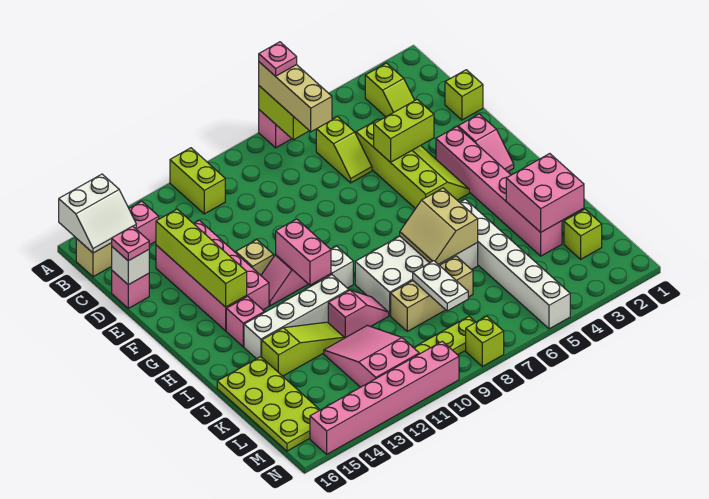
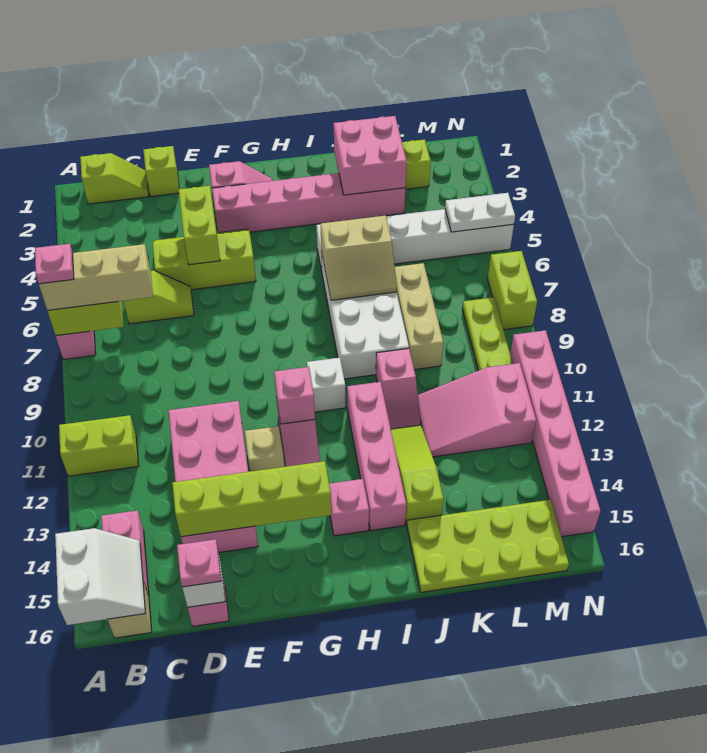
lime 1x2 slope [365,63,415,117] -> lime 1x2 slope moved to [80,153,149,204]
lime 2x4 slope [356,120,469,209] -> lime 2x3 slope [153,229,256,290]
pink 2x4 brick [156,220,269,331] -> pink 2x4 brick turned to [169,401,258,552]
pink 1x2 brick [276,219,331,285] -> pink 1x1 brick [274,367,315,424]
white 1x4 brick [244,275,349,359] -> pink 1x4 brick [347,382,406,530]
pink 1x2 slope [328,290,389,338] -> pink 1x2 slope turned to [376,348,421,429]
white 1x2 plate [413,261,468,311] -> white 1x2 plate moved to [445,193,515,232]
lime 1x1 brick [466,316,504,367] -> lime 1x2 brick [488,251,537,330]

